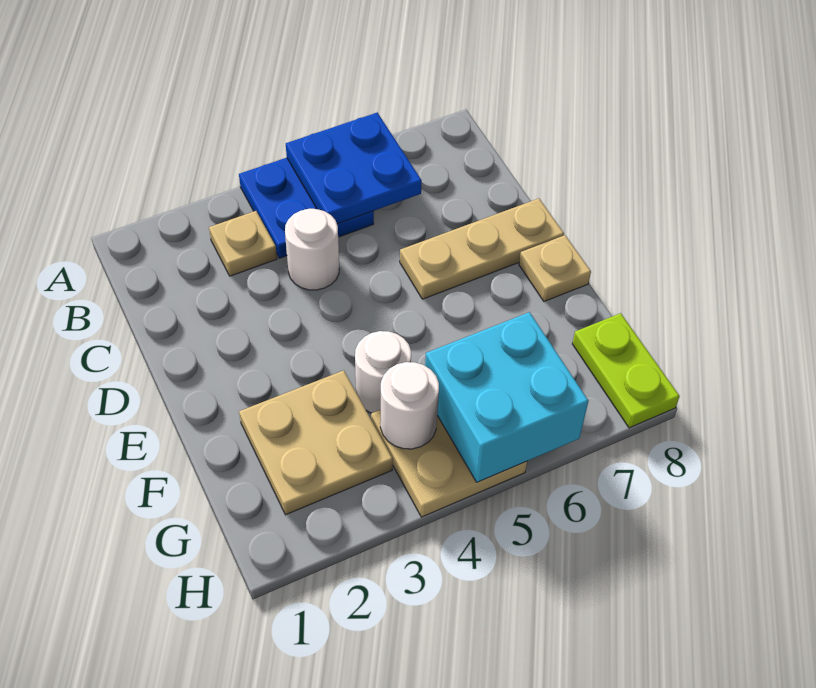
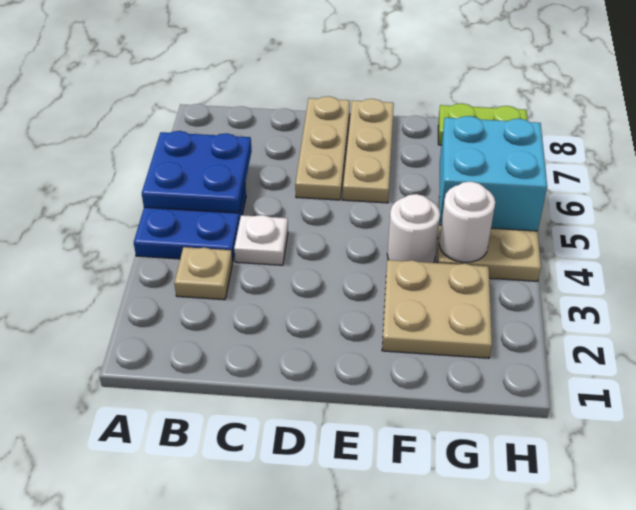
white 1x1 round brick [285,209,339,290] -> white 1x1 plate [234,215,288,265]
tan 1x1 plate [519,235,591,301] -> tan 1x3 plate [343,99,394,203]

